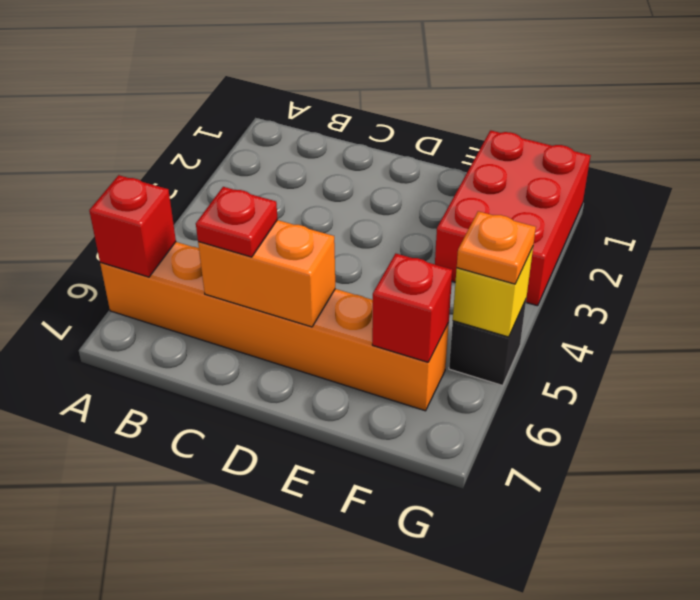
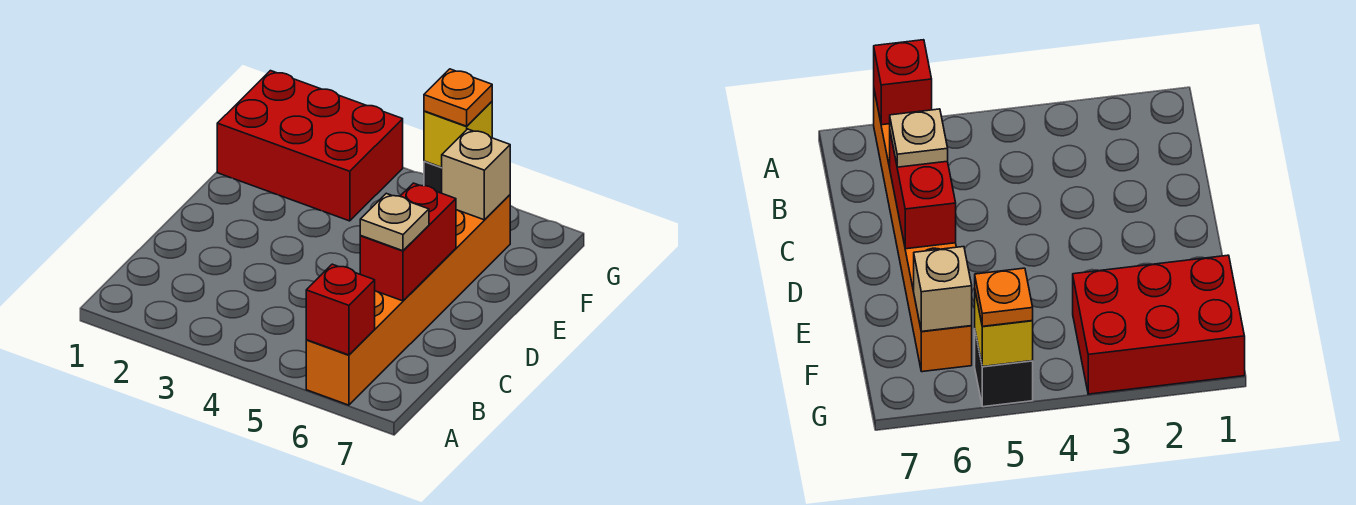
orange 1x2 brick [198,220,335,327] -> red 1x2 brick [360,183,456,301]
red 1x1 plate [196,187,278,257] -> tan 1x1 plate [360,193,429,251]
red 1x1 brick [372,254,453,362] -> tan 1x1 brick [442,129,510,220]

